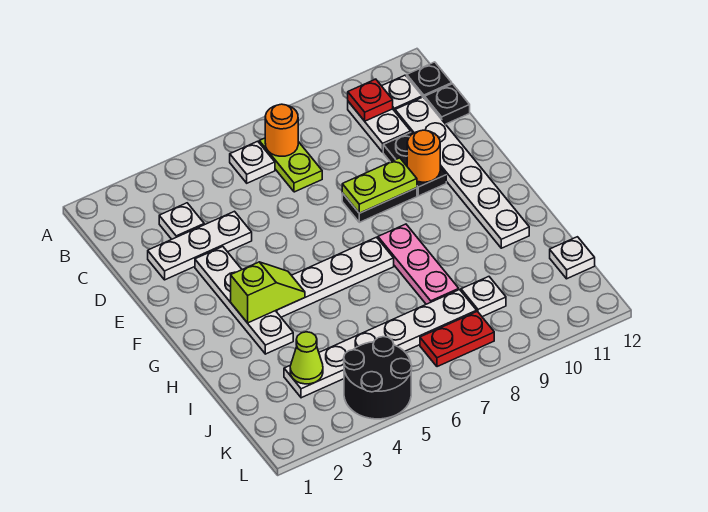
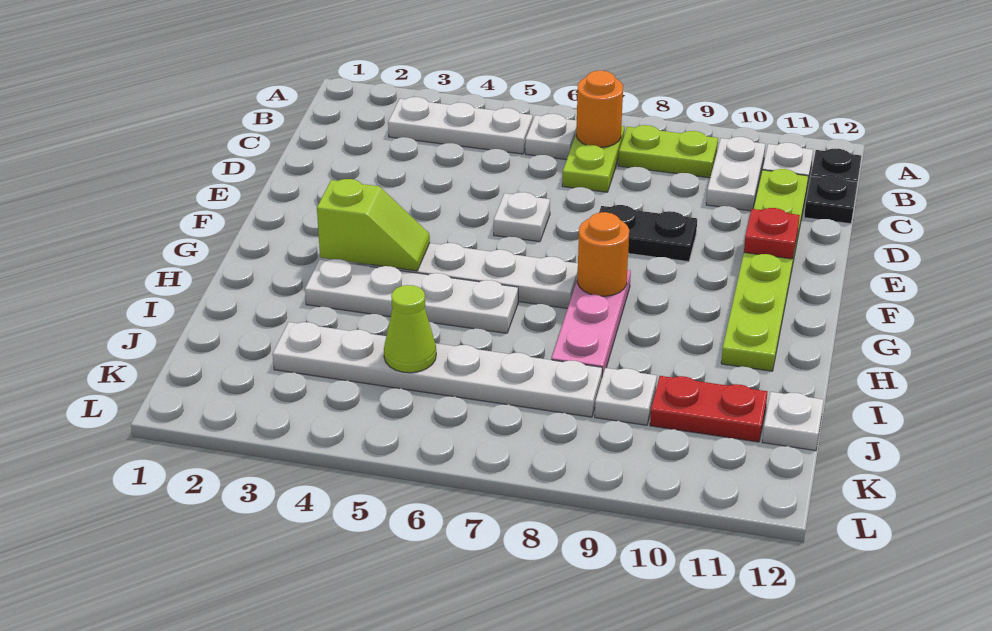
red 1x1 plate [348,79,393,121] -> red 1x1 plate moved to [744,208,800,259]
white 1x1 plate [159,203,204,239] -> white 1x1 plate moved to [494,192,550,242]
white 1x6 plate [395,97,529,248] -> lime 1x6 plate [721,169,808,371]
white 1x3 plate [148,211,252,280] -> white 1x3 plate moved to [388,97,533,154]
black 1x2 plate [383,132,446,196] -> none
white 1x4 plate [195,247,293,354] -> white 1x4 plate turned to [305,259,518,333]
lime 1x2 plate [342,158,417,213] -> lime 1x2 plate moved to [618,125,718,178]
orange 1x1 round brick [407,130,440,182] -> orange 1x1 round brick moved to [577,212,629,296]
lime 1x1 cone [290,332,323,384] -> lime 1x1 cone moved to [384,285,436,373]
black 2x2 round brick [344,337,412,419] -> none
red 1x2 plate [420,311,494,367] -> red 1x2 plate moved to [650,376,767,442]

